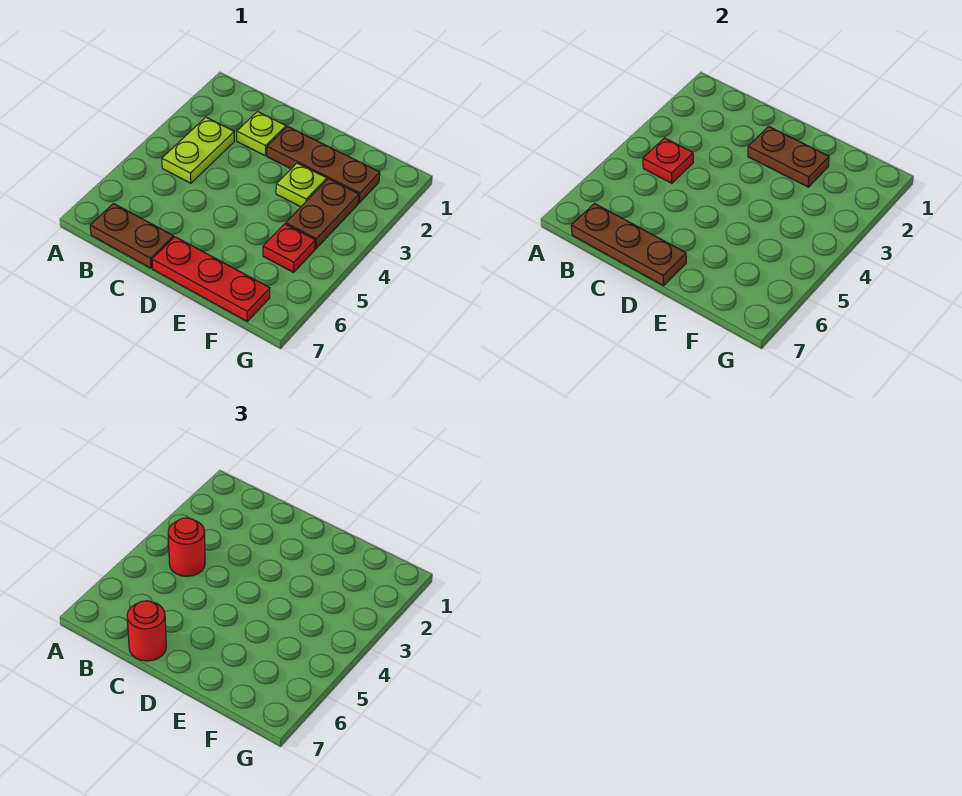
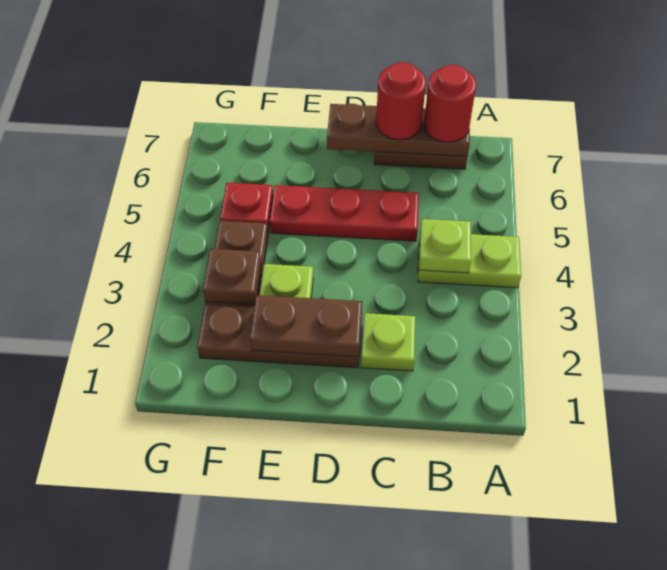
lime 1x2 plate [162,117,234,183] -> lime 1x2 plate turned to [418,234,521,288]
red 1x1 plate [643,138,693,183] -> lime 1x1 plate [419,219,471,273]
red 1x1 round brick [168,518,205,576] -> red 1x1 round brick moved to [424,65,476,142]
red 1x3 plate [152,237,270,321] -> red 1x3 plate moved to [270,185,419,241]
none -> brown 1x1 plate [203,249,261,304]

